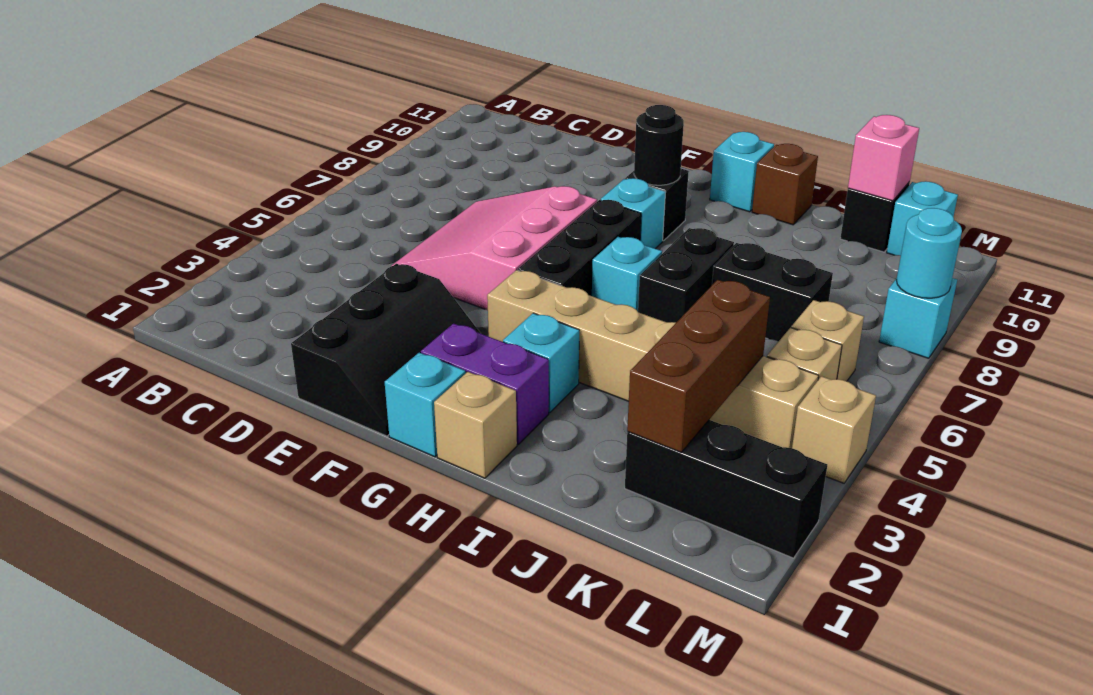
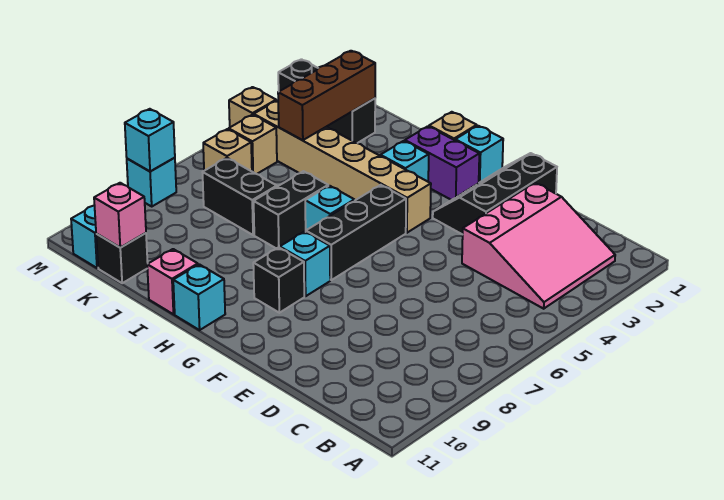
pink 3x3 slope [392,186,597,310] -> pink 3x3 slope moved to [462,183,615,309]
black 1x1 round brick [634,105,684,185] -> none
brown 1x1 brick [752,144,818,225] -> pink 1x1 brick [147,249,198,314]
cyan 1x1 round brick [896,208,962,298] -> cyan 1x1 brick [125,109,175,172]

